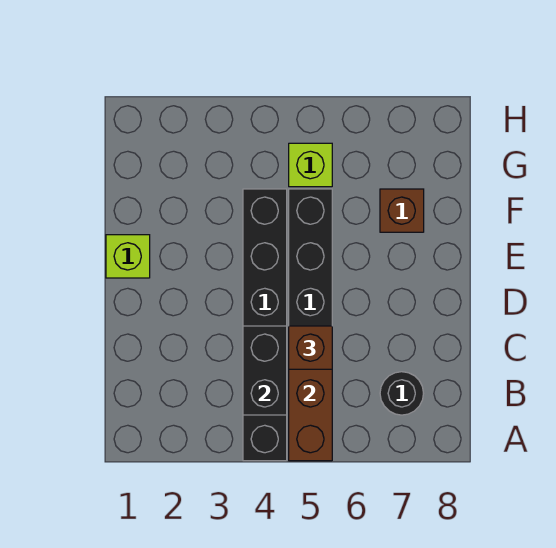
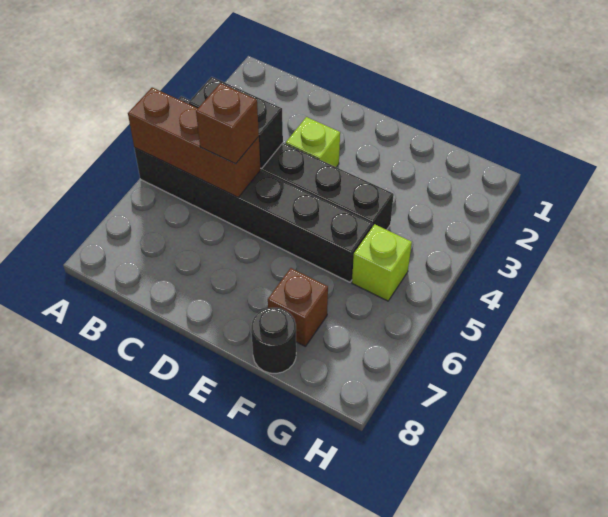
black 1x1 round brick [380,372,423,415] -> black 1x1 round brick moved to [251,308,296,373]
lime 1x1 brick [106,235,150,278] -> lime 1x1 brick moved to [286,117,340,167]

